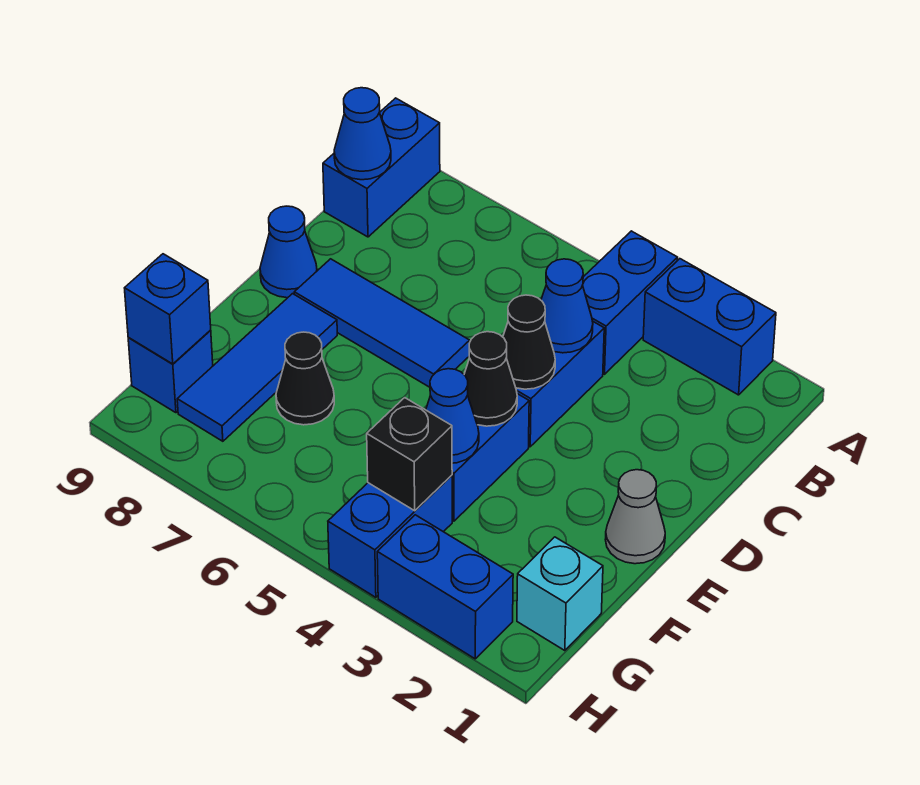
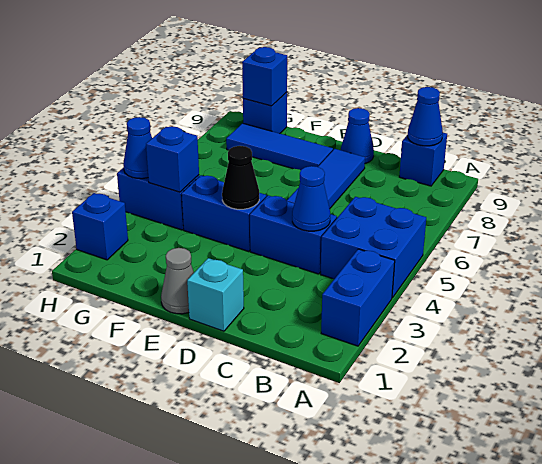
blue 1x2 brick [583,231,678,374] -> blue 2x2 brick [321,197,426,298]
blue 1x2 brick [323,98,440,237] -> blue 1x1 brick [399,133,447,186]
black 1x1 cone [503,295,555,389] -> none
blue 1x1 cone [426,369,479,463] -> blue 1x1 cone moved to [123,117,152,179]
black 1x1 cone [276,332,334,425] -> none
cyan 1x1 brick [517,537,603,651] -> cyan 1x1 brick moved to [187,258,244,331]
black 1x1 brick [367,398,452,511] -> blue 1x1 brick [146,126,199,192]
blue 1x2 brick [377,515,513,659] -> blue 1x1 brick [72,193,128,260]

